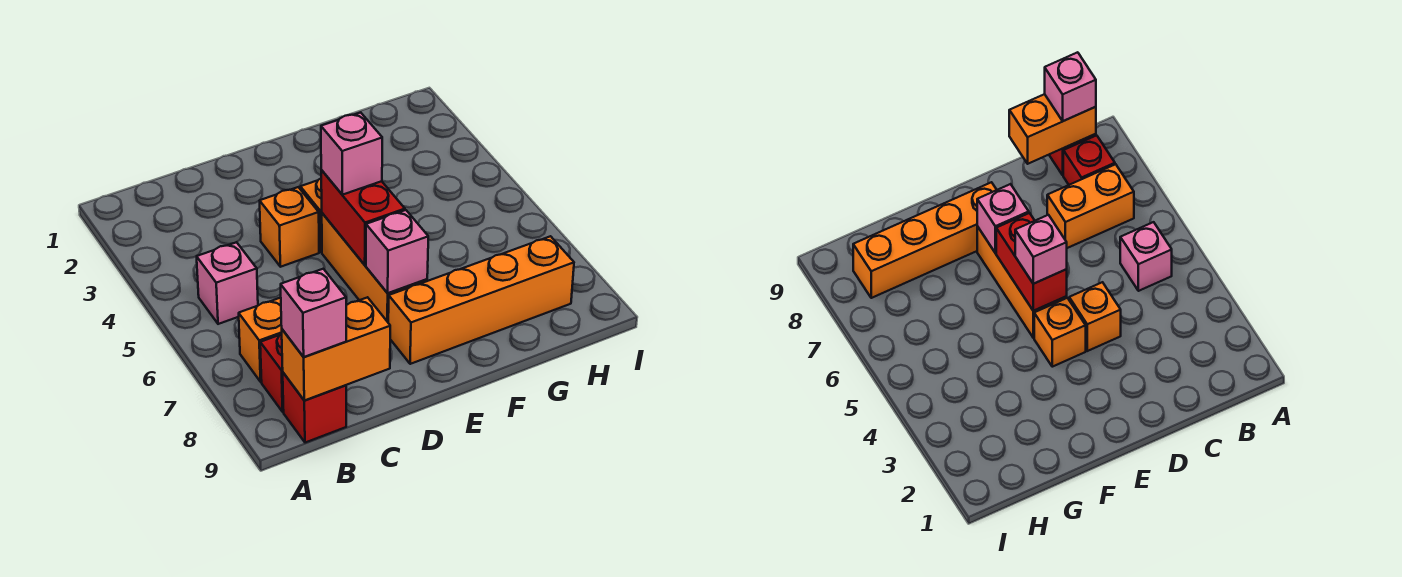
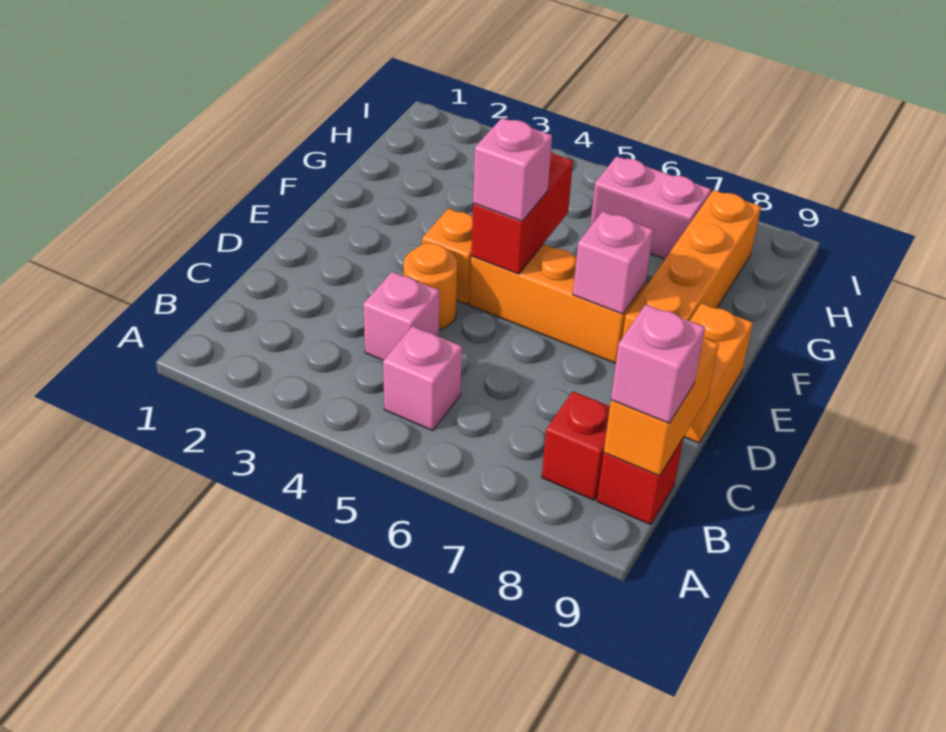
orange 1x2 brick [239,298,282,382] -> orange 1x2 brick moved to [684,303,753,443]
none -> pink 1x1 brick [363,272,439,360]
orange 1x1 brick [260,187,319,267] -> orange 1x1 round brick [404,243,458,330]
red 1x2 brick [321,170,405,265] -> red 1x2 brick turned to [471,152,573,274]
none -> pink 1x2 brick [590,156,711,259]

